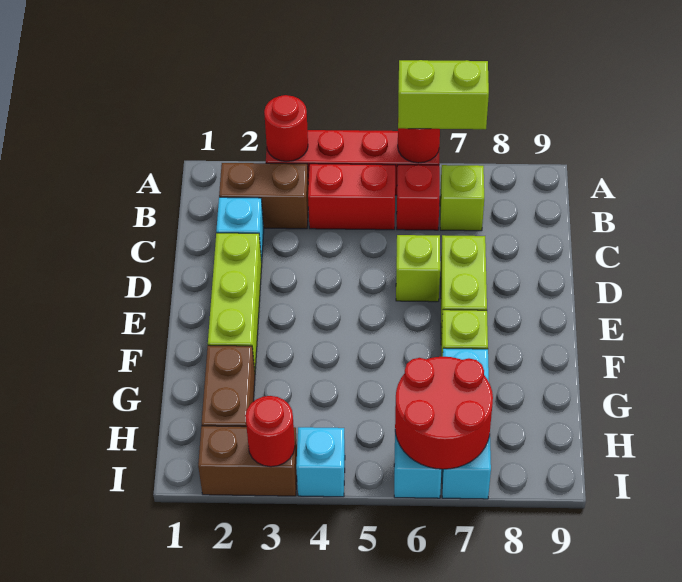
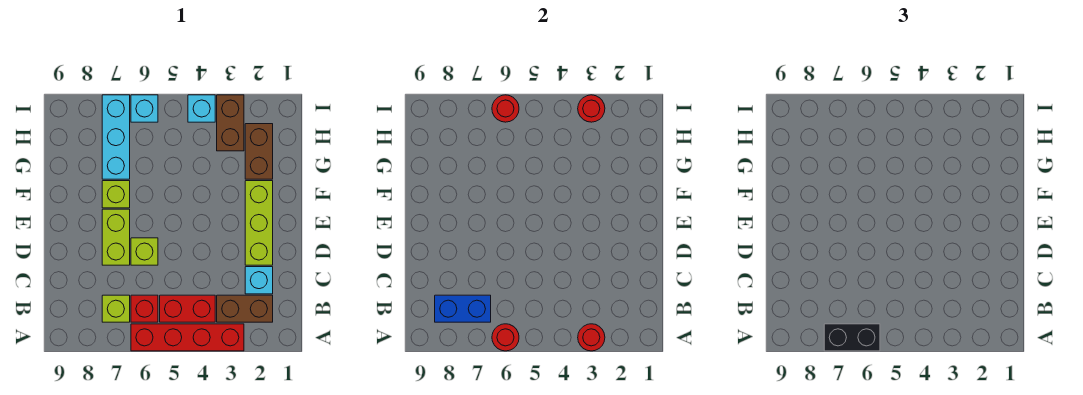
lime 1x2 brick [398,60,489,129] -> black 1x2 brick [824,324,880,351]
none -> blue 1x2 brick [435,295,491,322]
red 2x2 round brick [395,357,493,469] -> red 1x1 round brick [492,95,519,122]
brown 1x2 brick [198,426,297,496] -> brown 1x2 brick turned to [217,95,244,151]

